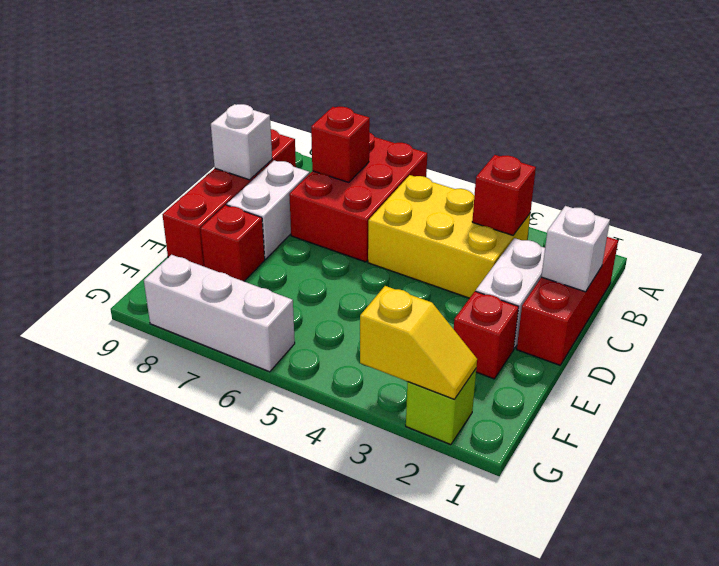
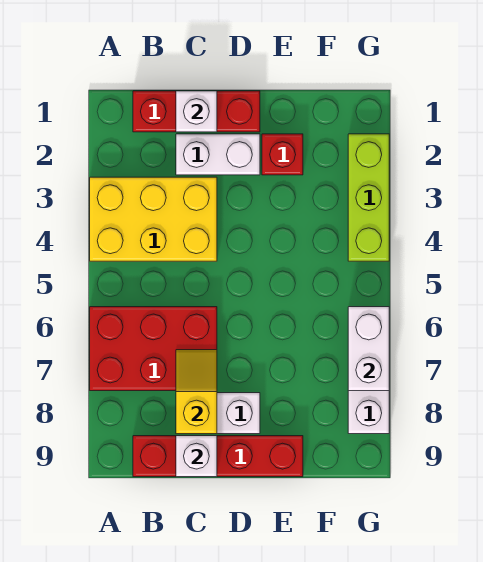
yellow 2x3 brick [368,175,530,298] -> yellow 2x3 brick turned to [90,177,217,261]
red 1x1 brick [472,155,536,235] -> none
red 1x1 brick [311,107,370,182] -> none
red 1x1 brick [201,205,265,281] -> none
lime 1x1 brick [406,369,476,445] -> lime 1x3 brick [348,134,389,261]
yellow 1x2 slope [360,286,477,399] -> yellow 1x2 slope moved to [176,350,217,434]
none -> white 1x2 brick [348,307,389,391]

